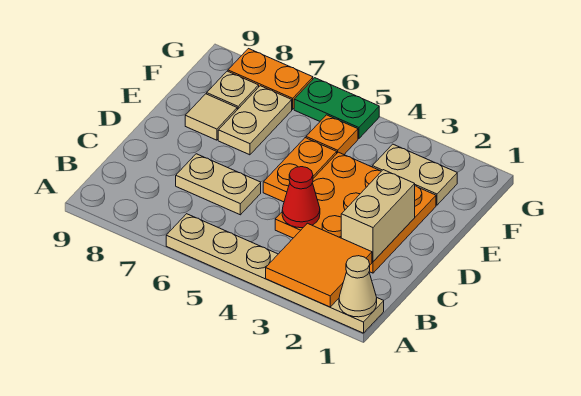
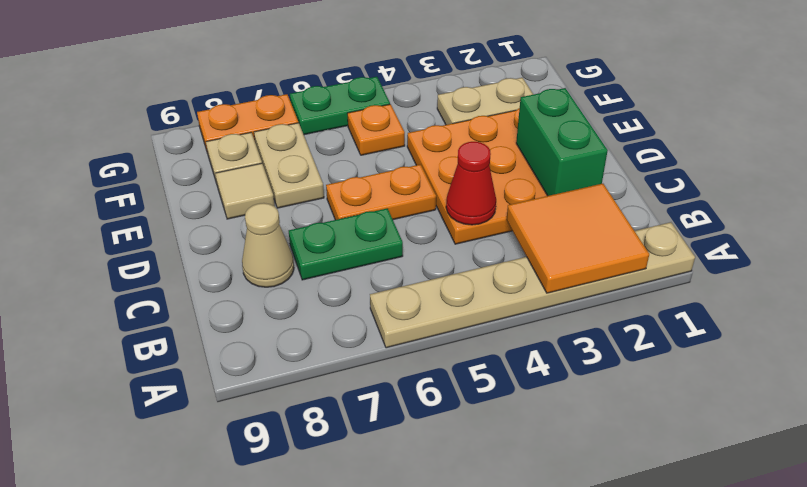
tan 1x1 cone [339,256,377,317] -> tan 1x1 cone moved to [242,203,294,287]
tan 1x2 brick [341,170,415,262] -> green 1x2 brick [516,88,608,196]
tan 1x2 plate [176,154,261,215] -> green 1x2 plate [289,208,403,280]
orange 1x2 plate [263,138,337,202] -> orange 1x2 plate turned to [326,164,436,220]

